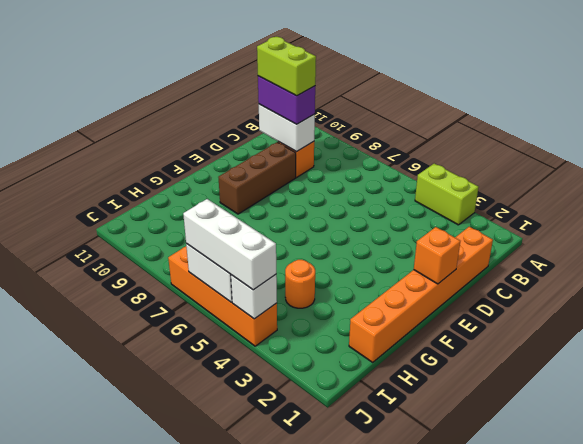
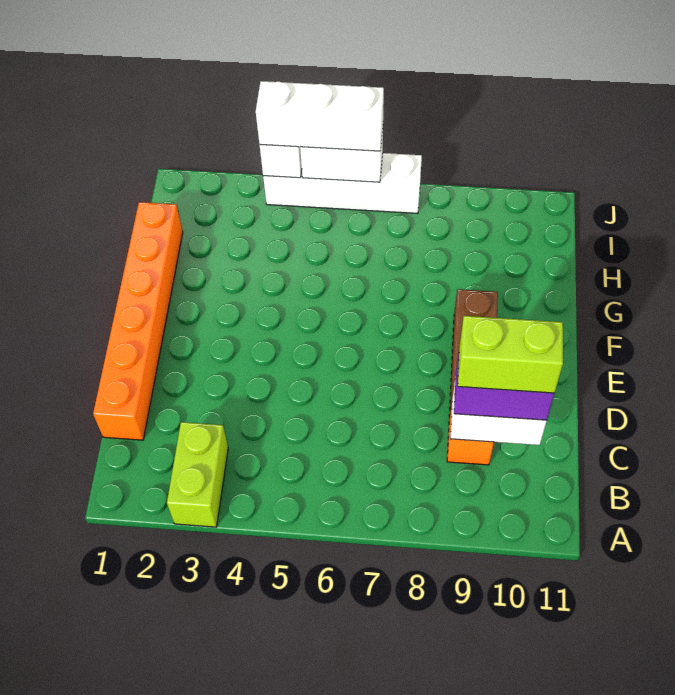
lime 1x2 brick [415,164,479,225] -> lime 1x2 brick turned to [167,422,228,527]
orange 1x1 brick [414,227,460,284] -> none
orange 1x1 round brick [285,260,315,308] -> none
orange 1x4 brick [168,247,277,346] -> white 1x4 brick [263,153,422,213]

